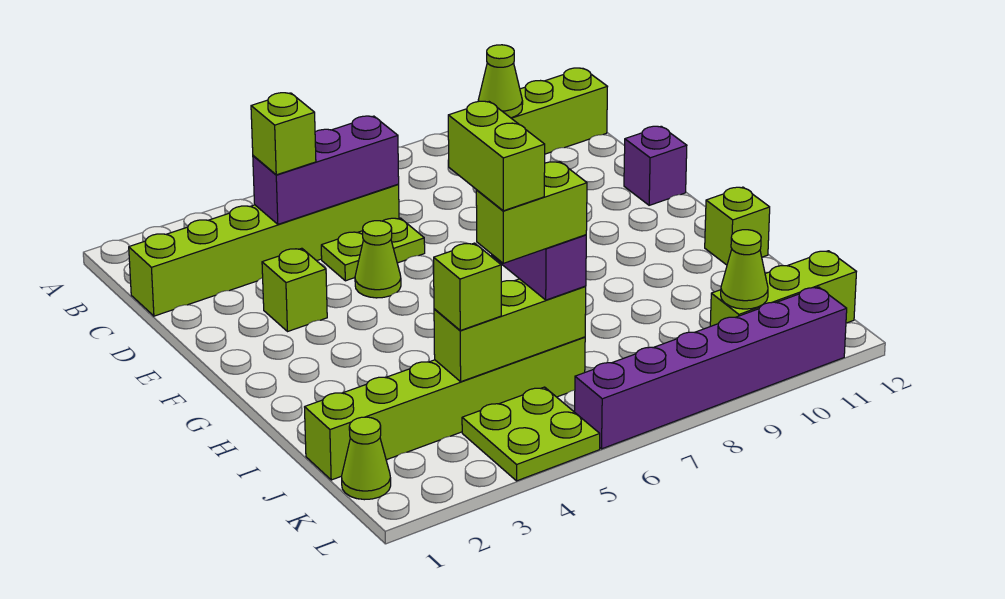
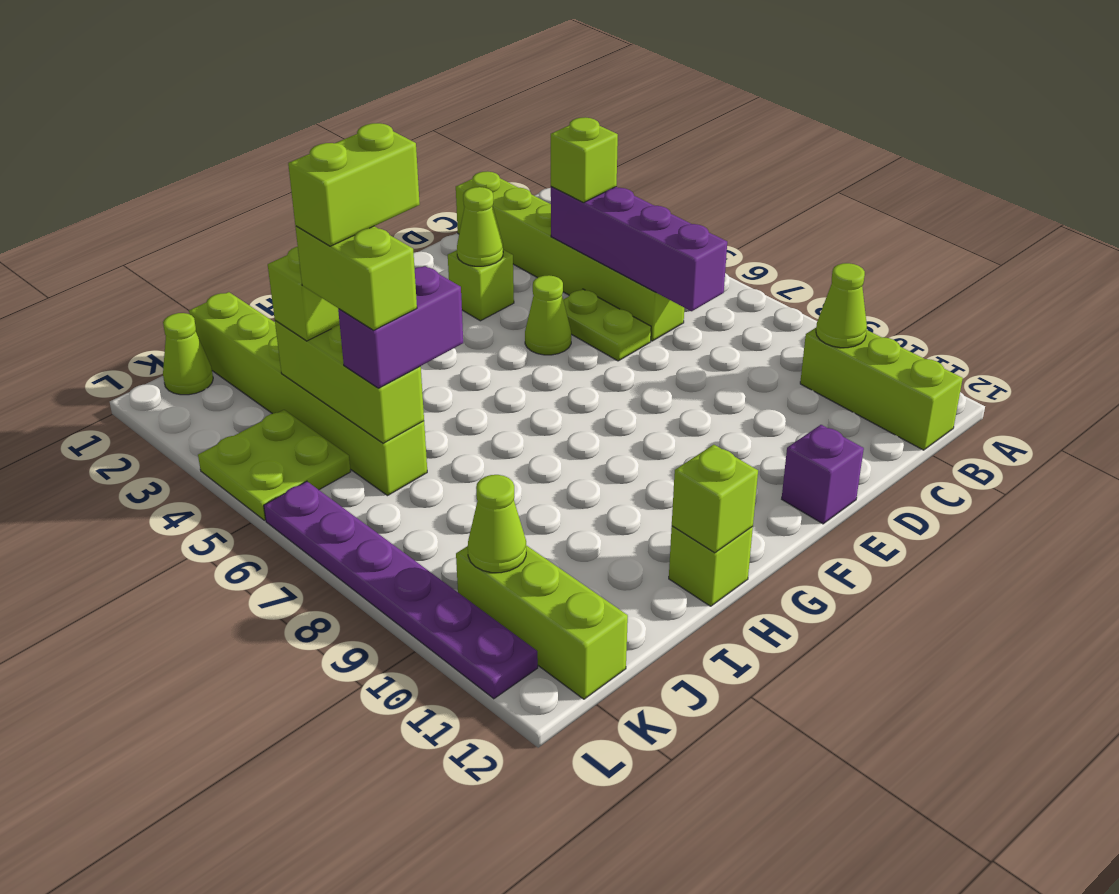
purple 1x3 brick [253,116,399,224] -> purple 1x4 brick [551,187,727,311]
none -> lime 1x1 cone [457,187,503,266]
none -> lime 1x1 brick [672,445,758,553]
purple 1x6 brick [575,287,847,449] -> purple 1x6 plate [264,481,538,699]

